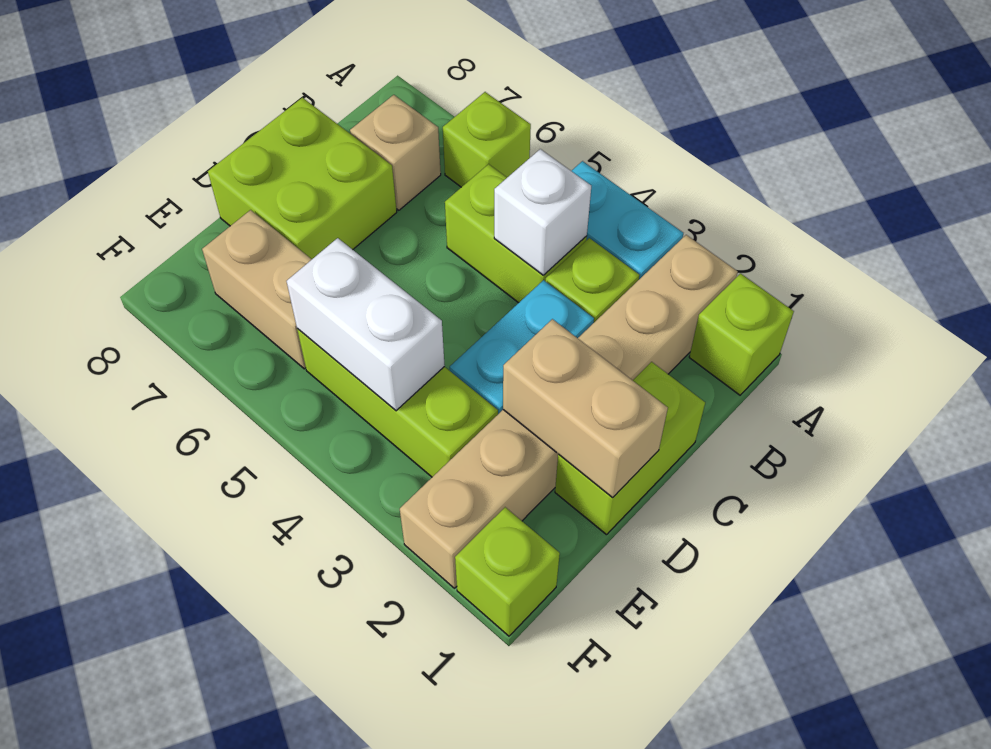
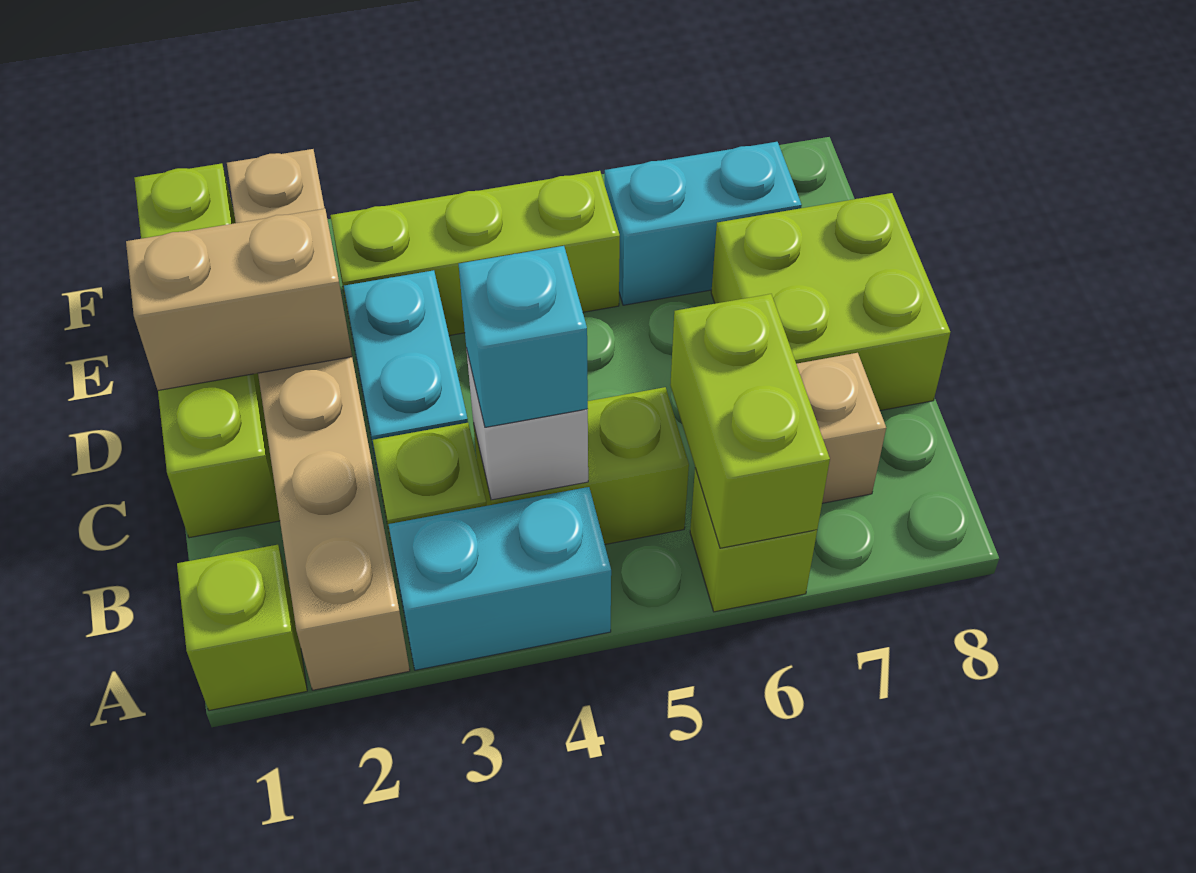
none -> lime 1x2 brick [670,294,830,548]
none -> cyan 1x1 brick [459,246,588,427]
white 1x2 brick [287,238,445,411] -> none
tan 1x2 brick [202,210,312,369] -> cyan 1x2 brick [605,142,802,305]

